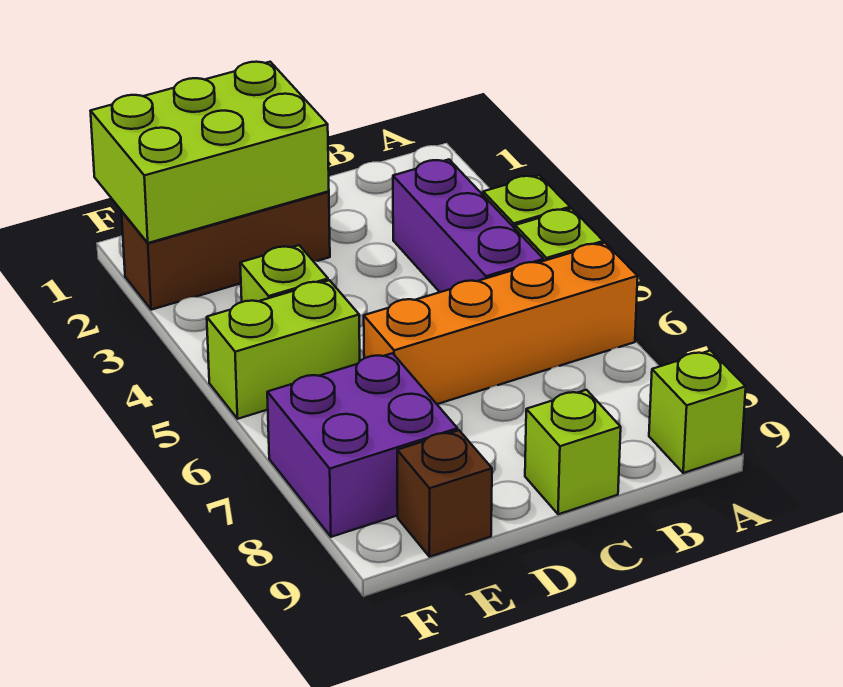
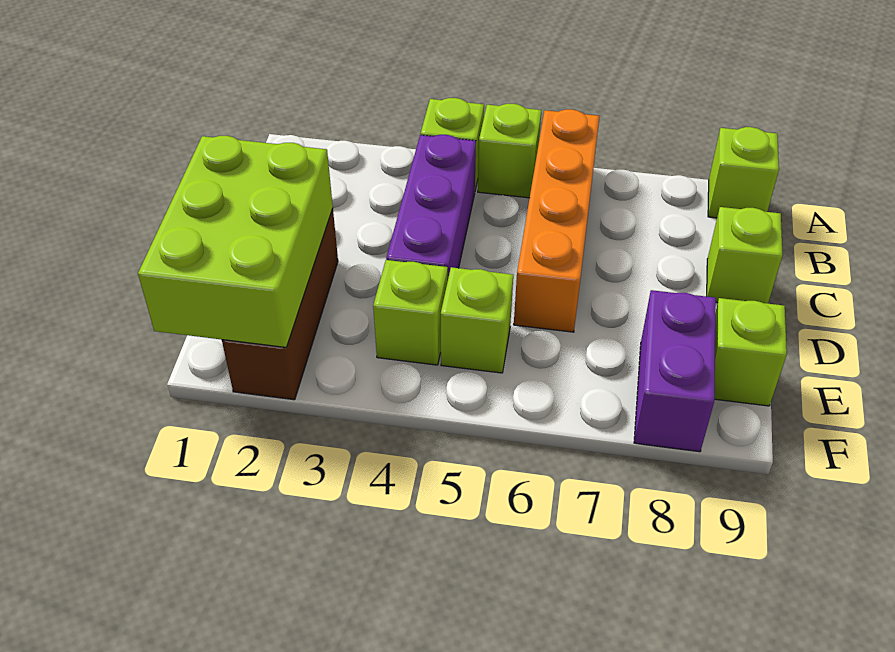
purple 1x3 brick [393,160,544,292] -> purple 1x3 brick turned to [386,135,476,278]
lime 1x2 brick [207,280,360,419] -> lime 1x1 brick [441,267,513,373]
purple 2x2 brick [267,353,458,537] -> purple 1x2 brick [634,290,716,452]
brown 1x1 brick [397,430,492,557] -> lime 1x1 brick [715,298,787,406]

